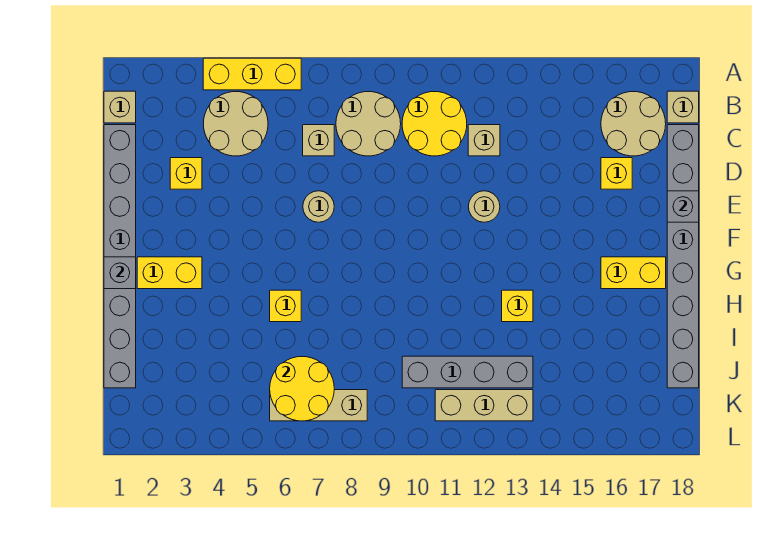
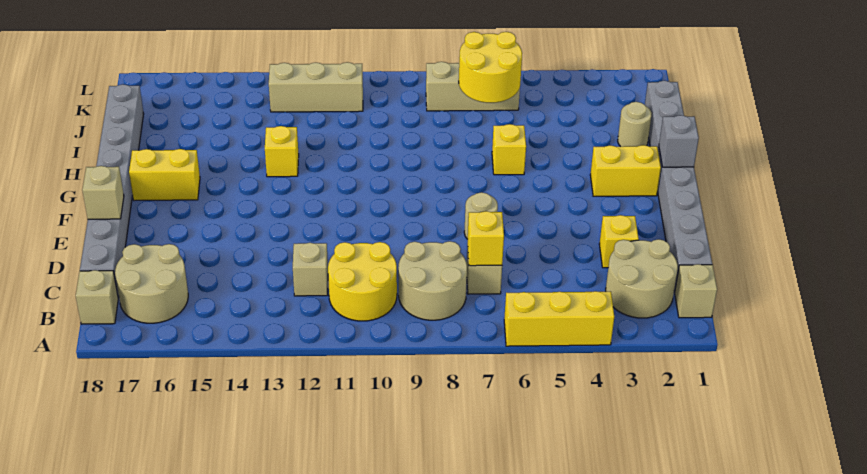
tan 2x2 round brick [203,92,268,156] -> tan 2x2 round brick moved to [606,239,678,318]
yellow 1x1 brick [601,158,632,189] -> yellow 1x1 brick moved to [468,211,504,266]
tan 1x1 round brick [468,191,500,222] -> tan 1x1 round brick moved to [618,102,652,147]
grey 1x1 brick [667,191,699,222] -> tan 1x1 brick [82,166,124,219]
grey 1x4 brick [402,356,533,388] -> none

